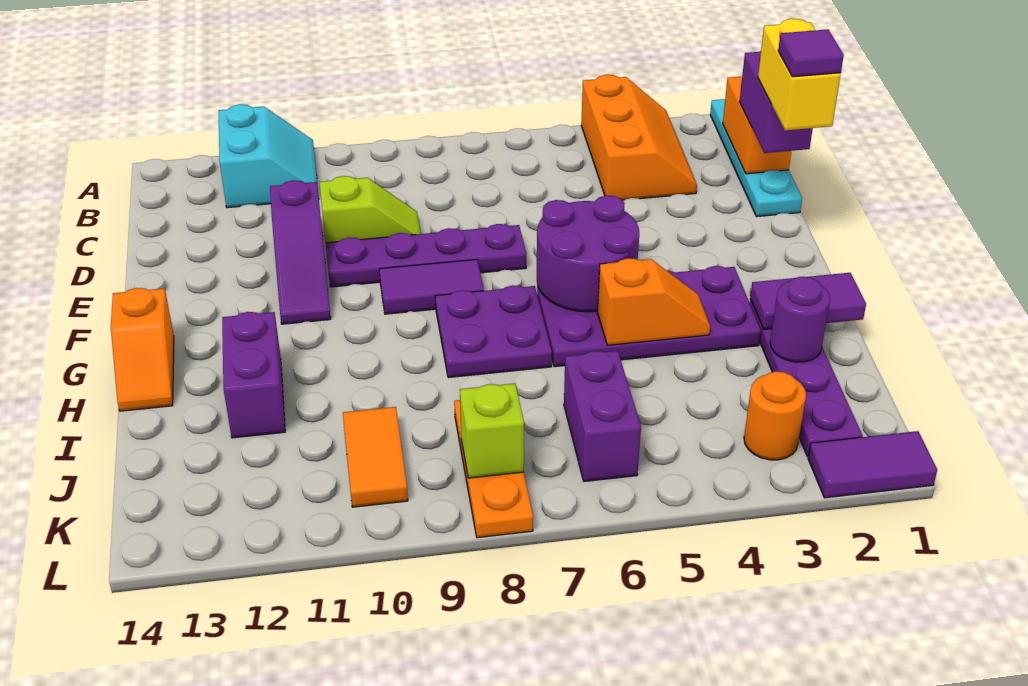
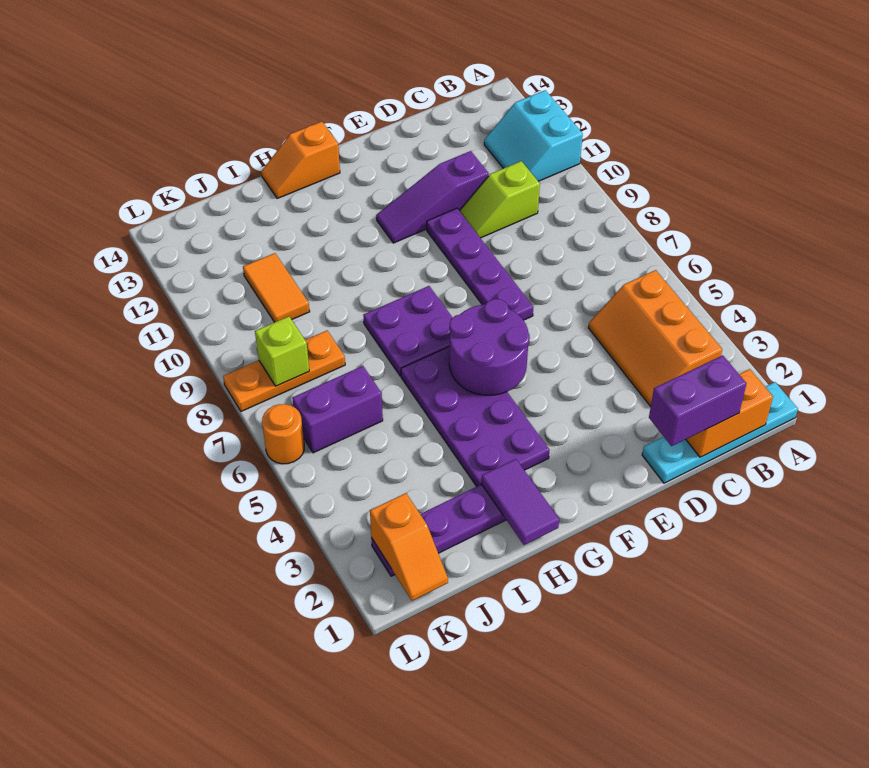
orange 2x3 slope [581,75,697,200] -> orange 2x3 slope turned to [588,270,722,406]
cyan 2x2 slope [219,104,317,208] -> cyan 2x2 slope turned to [484,90,583,181]
yellow 1x2 brick [758,19,841,130] -> none
lime 1x2 slope [319,176,421,243] -> lime 1x2 slope turned to [460,161,540,238]
purple 1x1 tile [778,29,844,77] -> none
purple 1x2 tile [379,259,484,314] -> none
orange 1x2 slope [598,258,710,345] -> orange 1x2 slope moved to [370,493,448,601]
purple 1x2 brick [222,312,285,438] -> none
purple 1x1 round brick [770,277,830,362] -> none
orange 1x2 tile [343,407,408,507] -> orange 1x2 tile turned to [243,253,310,322]
orange 1x1 round brick [744,371,806,460] -> orange 1x1 round brick moved to [262,404,304,464]
purple 1x2 tile [808,431,937,498] -> none

